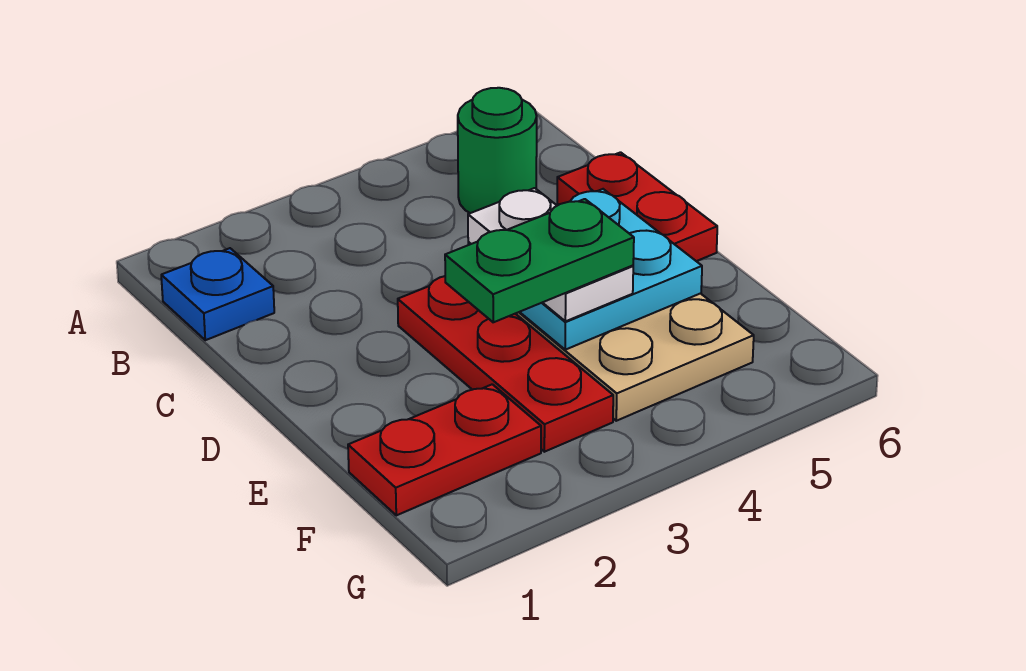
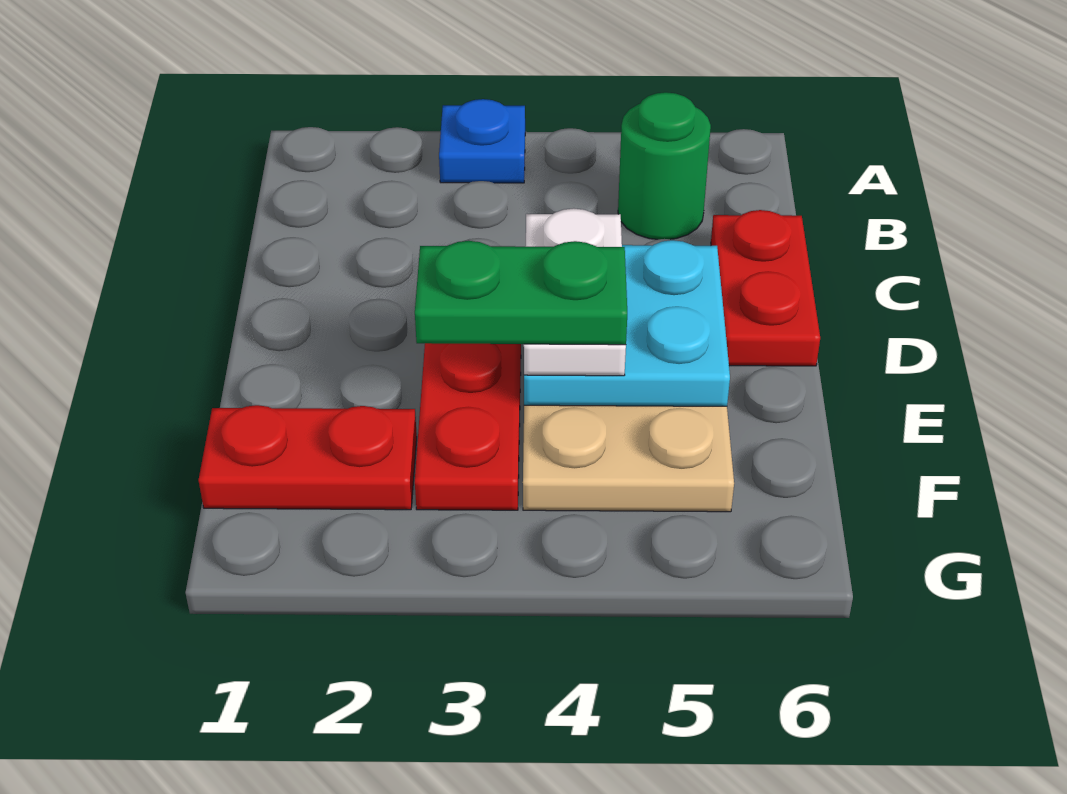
blue 1x1 plate [161,248,274,340] -> blue 1x1 plate moved to [439,99,525,183]

